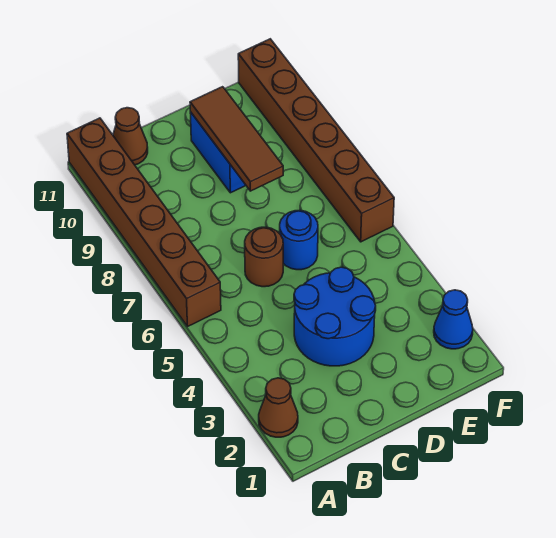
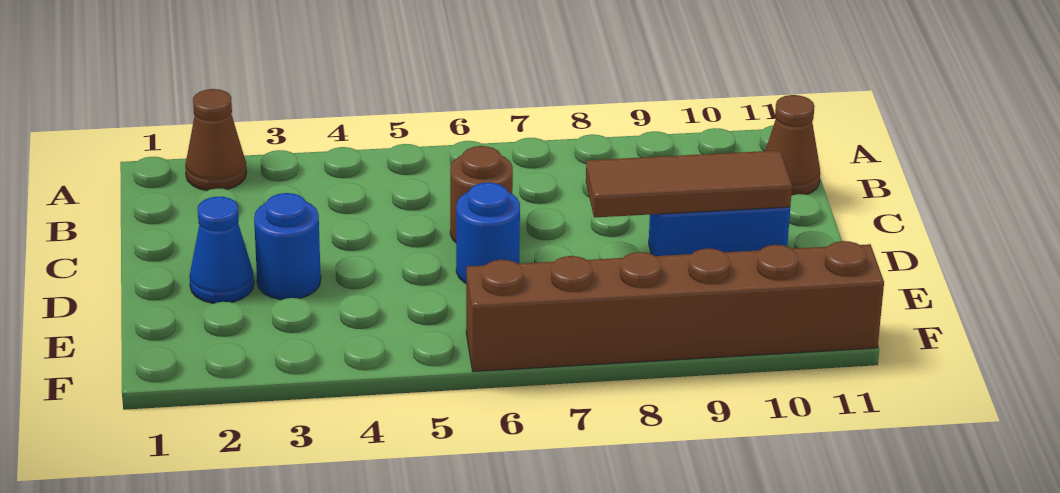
brown 1x6 brick [67,118,221,326] -> none
blue 2x2 round brick [294,267,376,366] -> blue 1x1 round brick [254,193,321,300]
blue 1x1 cone [434,290,473,349] -> blue 1x1 cone moved to [190,197,254,303]

